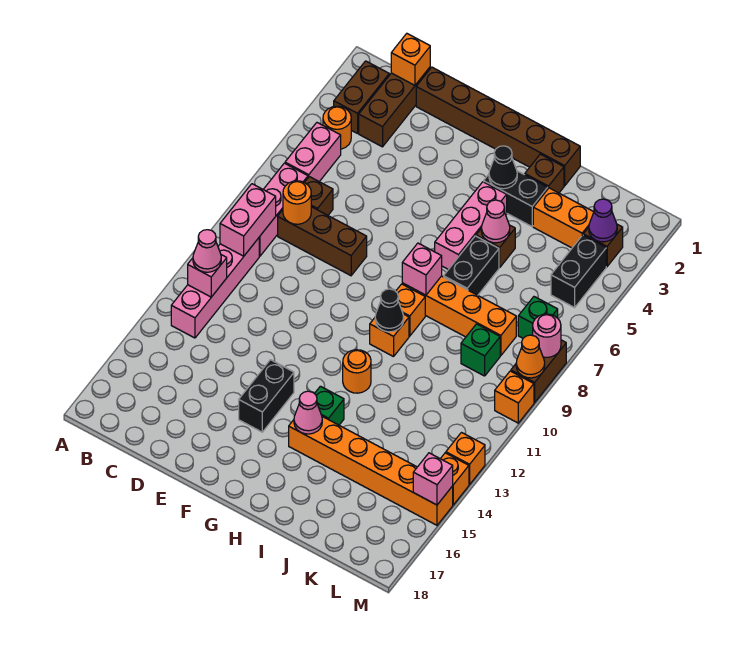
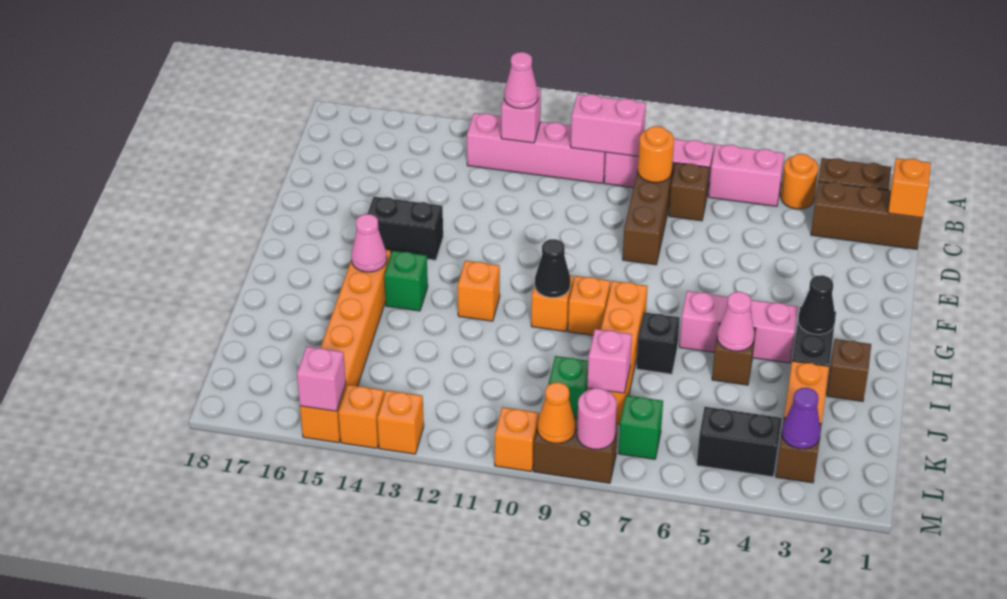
brown 1x6 brick [416,67,580,186] -> none
pink 1x1 brick [402,243,442,295] -> pink 1x1 brick moved to [587,329,632,393]
orange 1x1 round brick [343,350,371,393] -> orange 1x1 brick [458,261,500,321]
black 1x2 brick [444,236,499,295] -> black 1x1 brick [636,312,680,374]

